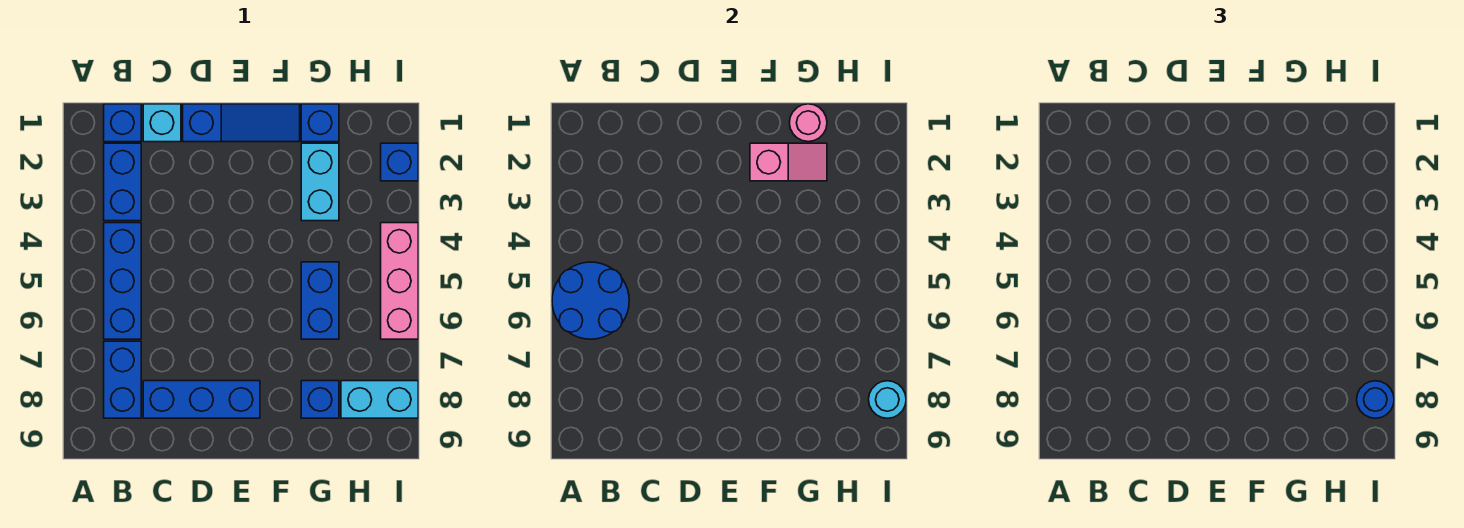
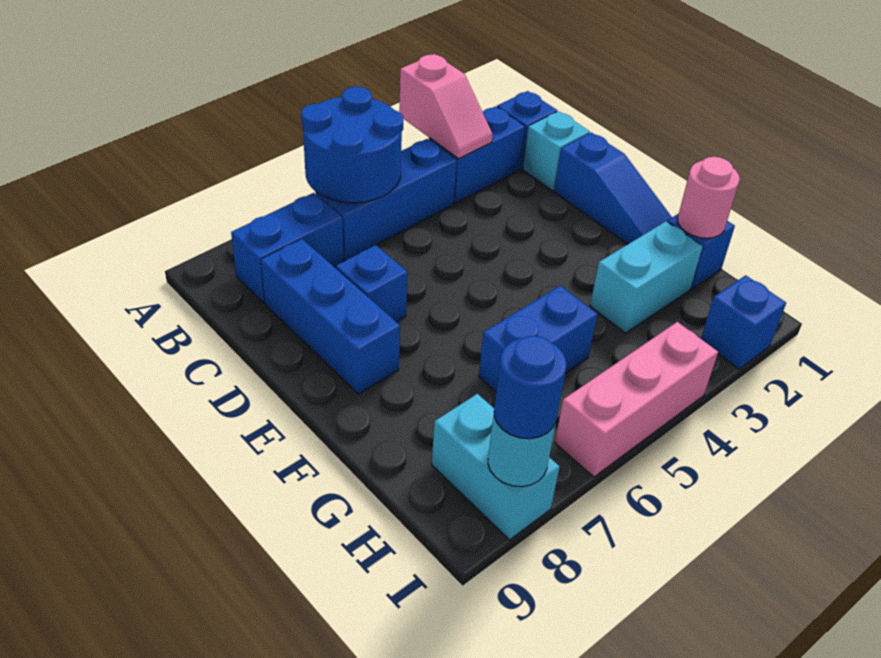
pink 1x2 slope [750,143,827,181] -> pink 1x2 slope moved to [399,54,493,159]
blue 1x1 brick [301,381,339,418] -> blue 1x1 brick moved to [336,245,407,322]

